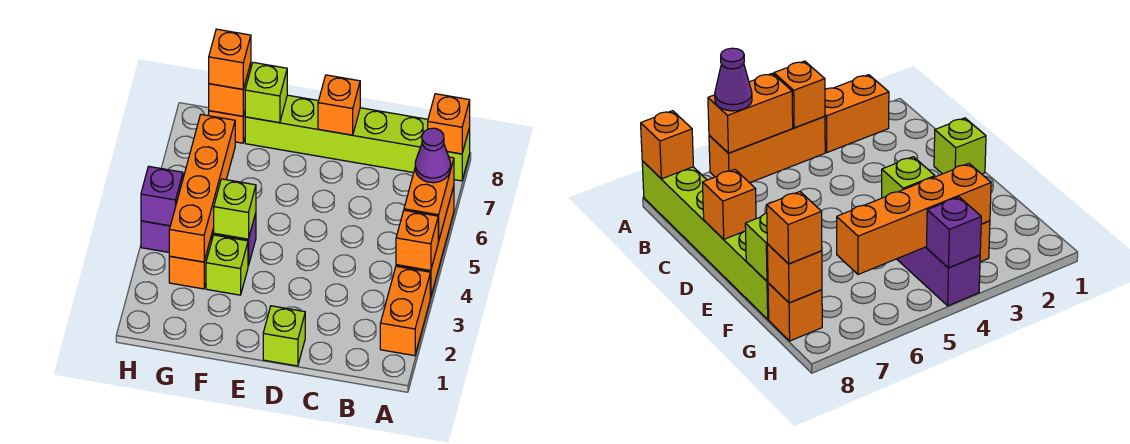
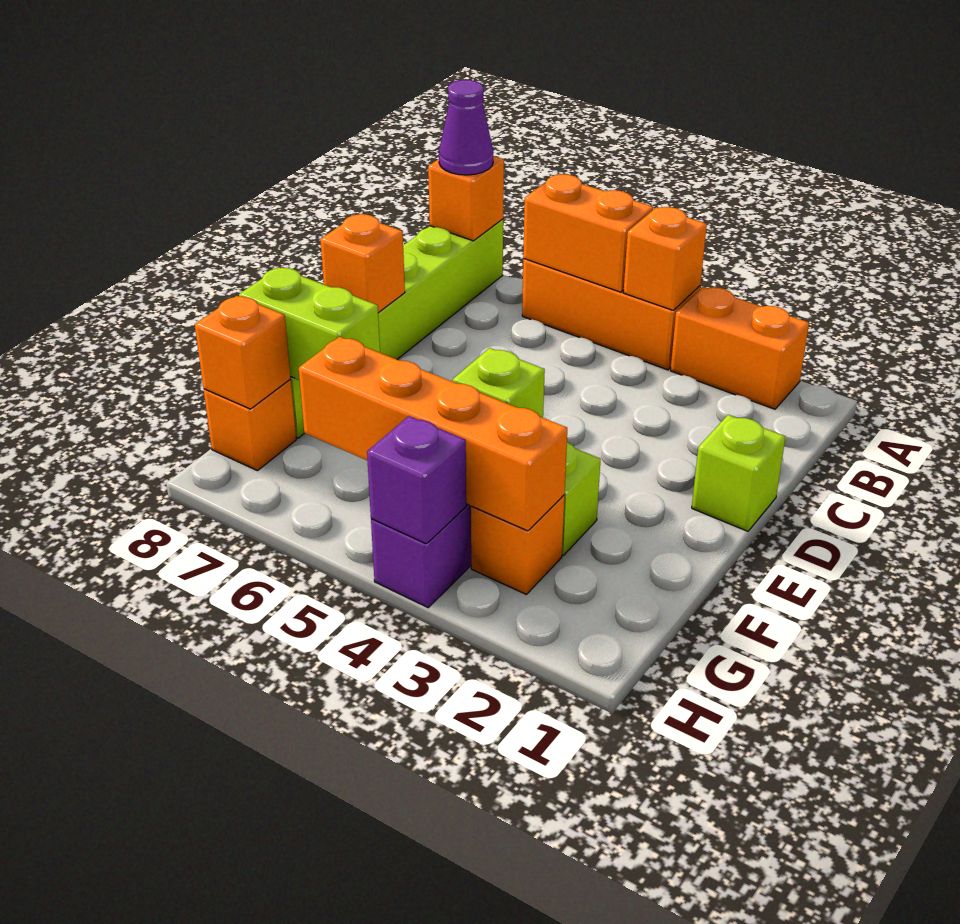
purple 1x1 cone [415,128,451,183] -> purple 1x1 cone moved to [439,80,493,175]
lime 1x1 brick [245,62,287,123] -> lime 1x2 brick [239,267,380,380]
orange 1x1 brick [209,29,251,89] -> none

